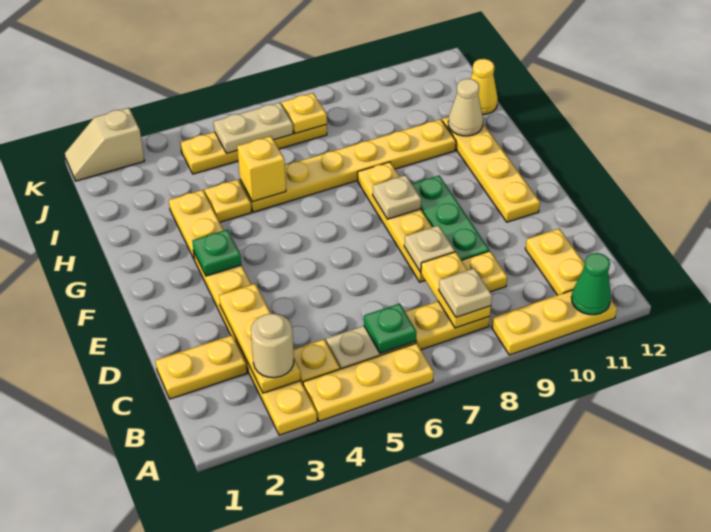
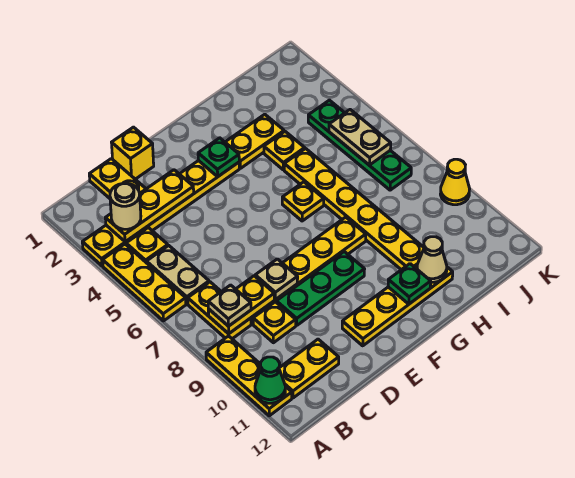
green 1x1 plate [364,304,416,353] -> green 1x1 plate moved to [388,264,431,304]
tan 1x1 plate [373,175,421,219] -> none
yellow 1x1 brick [237,136,286,202] -> yellow 1x1 brick moved to [111,127,154,179]
yellow 1x1 cone [471,59,498,115] -> yellow 1x1 cone moved to [440,159,470,205]
yellow 1x4 plate [180,125,327,174] -> green 1x4 plate [308,100,411,190]
yellow 1x1 plate [282,93,327,134] -> yellow 1x1 plate moved to [282,182,324,221]
tan 1x2 slope [65,108,144,181] -> none

